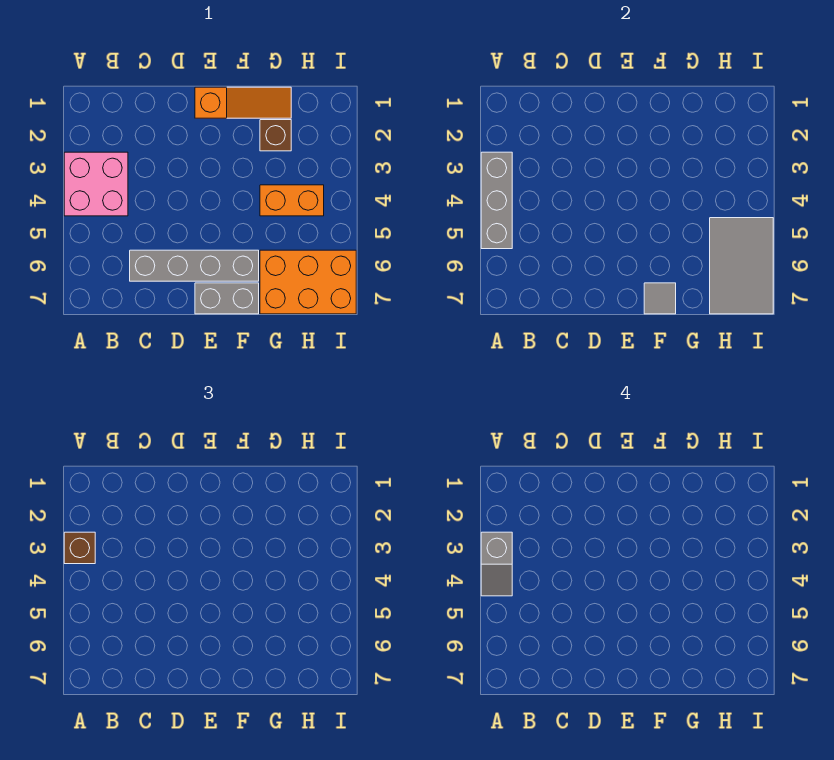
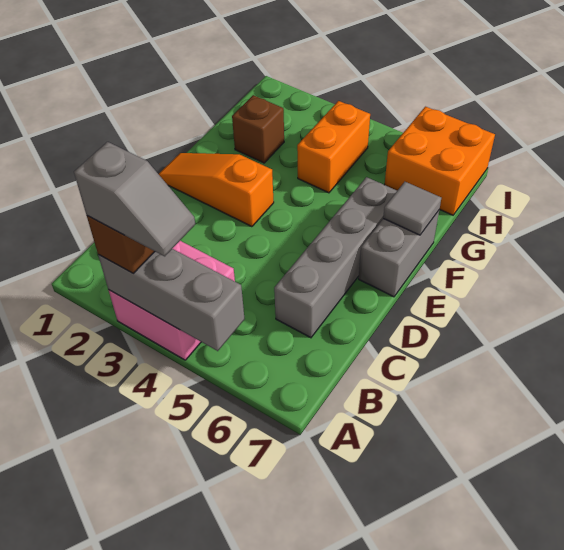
orange 1x3 slope [195,87,291,118] -> orange 1x3 slope turned to [159,153,274,227]
orange 2x3 brick [260,250,356,314] -> orange 2x2 brick [385,107,495,215]
grey 2x3 tile [710,218,773,314] -> none

